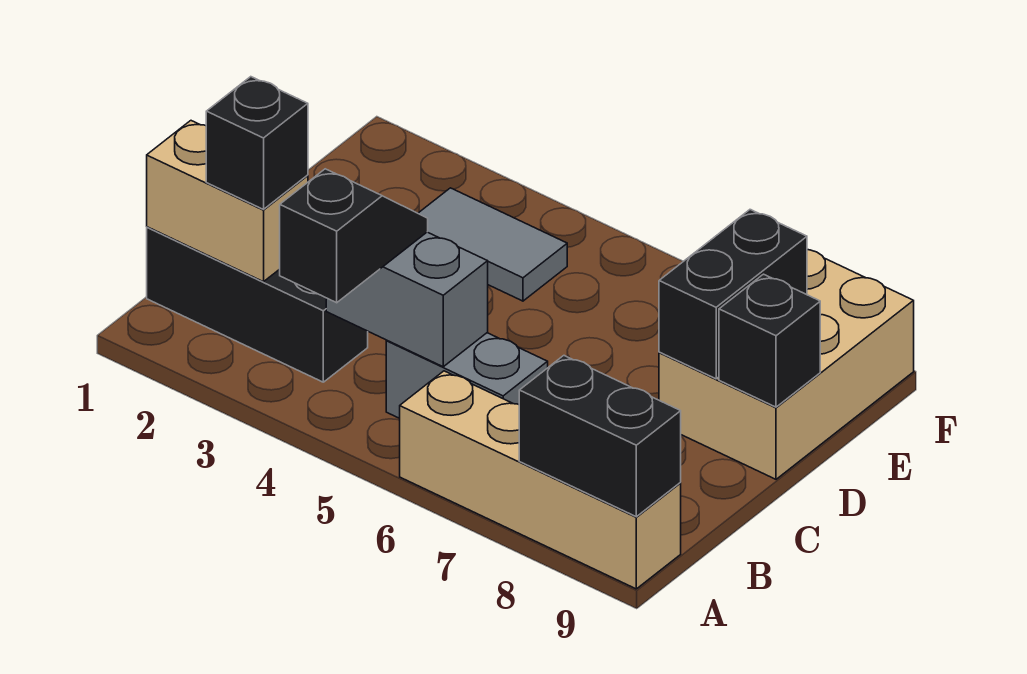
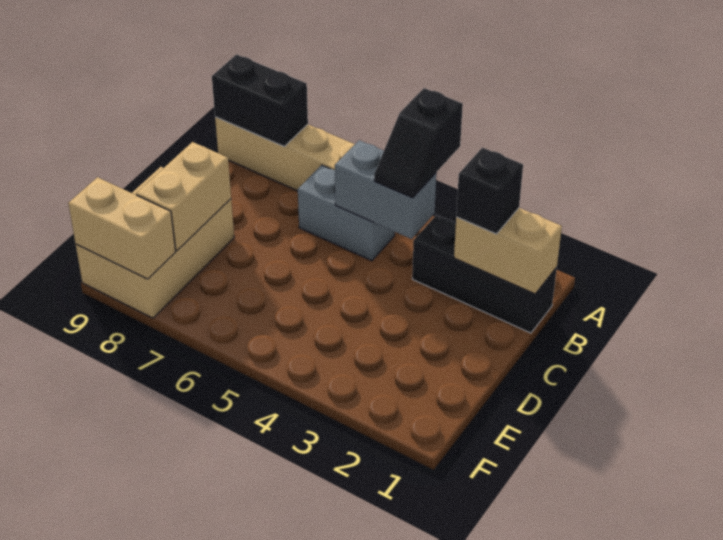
black 1x2 brick [659,210,807,379] -> tan 1x2 brick [136,142,231,251]
black 1x1 brick [719,274,820,407] -> none
grey 1x2 tile [418,188,567,301] -> none
none -> tan 1x2 brick [68,177,176,279]

